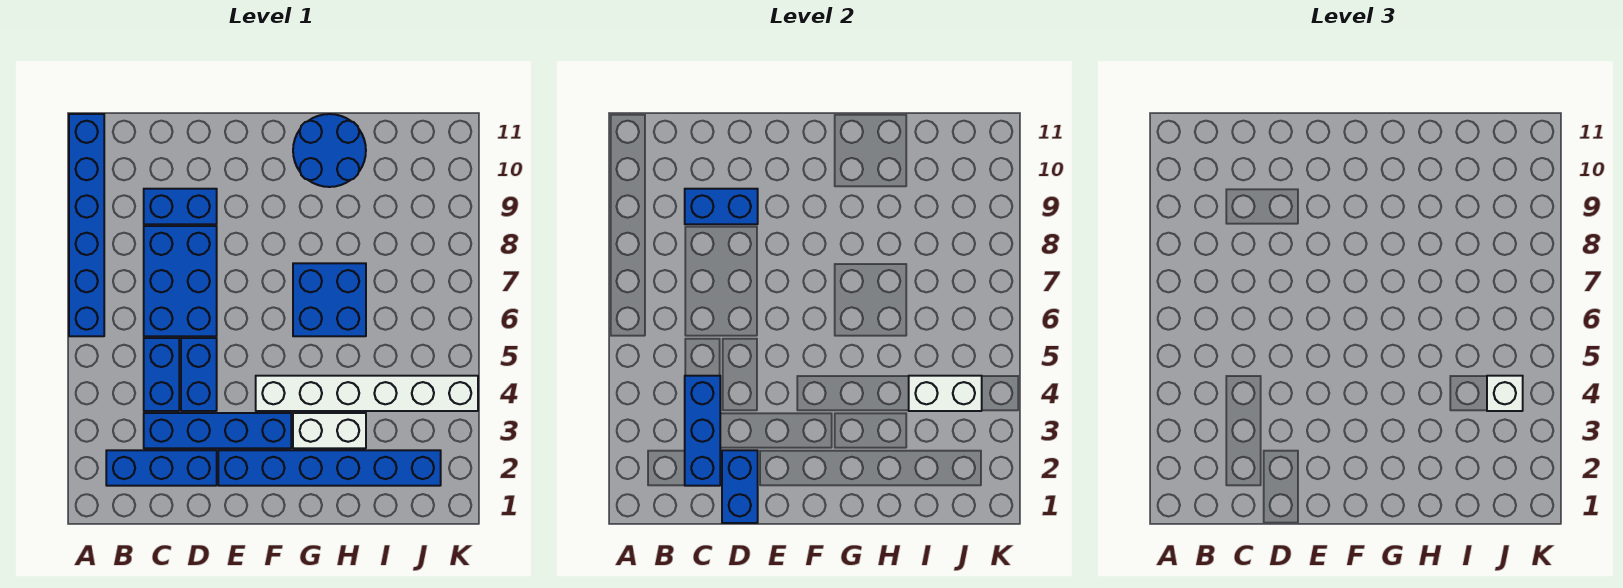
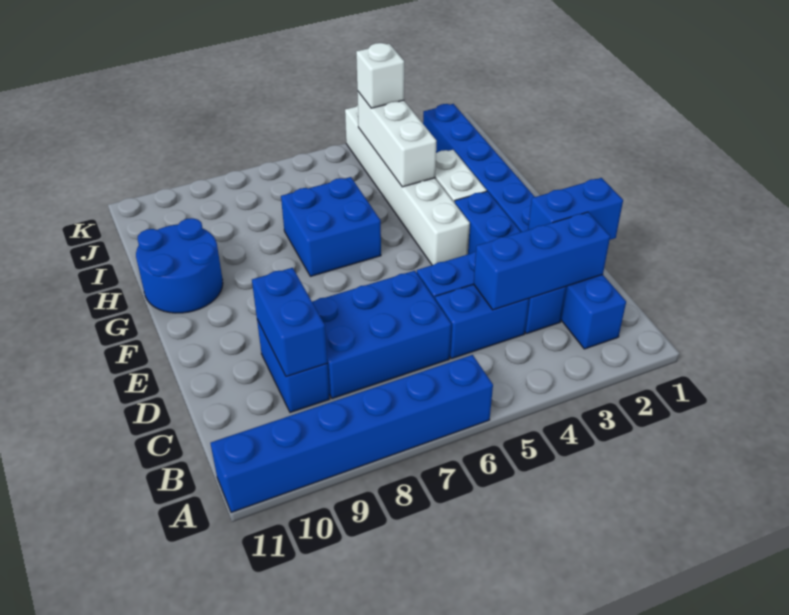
white 1x2 brick [909,376,982,411] -> white 1x3 brick [357,91,437,187]

